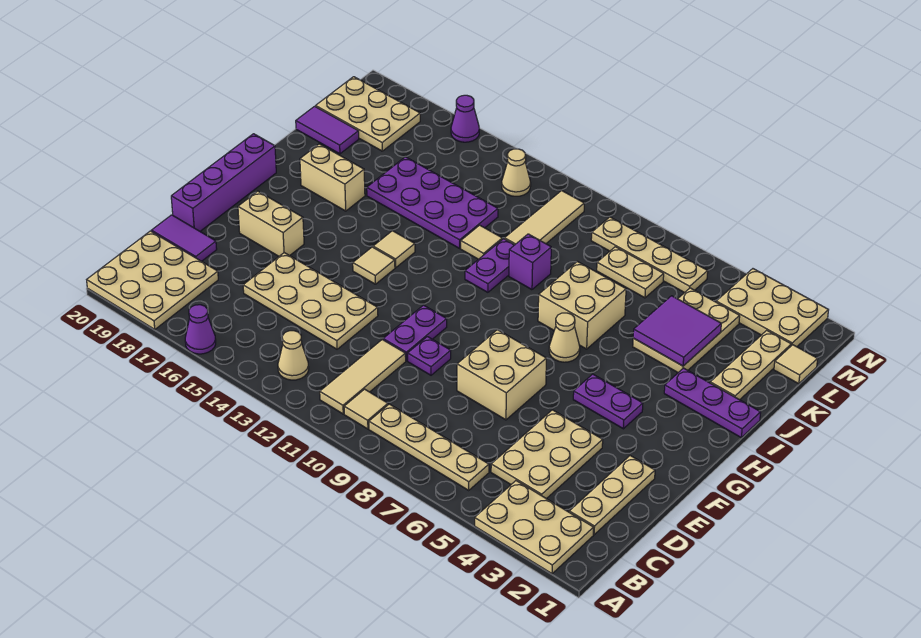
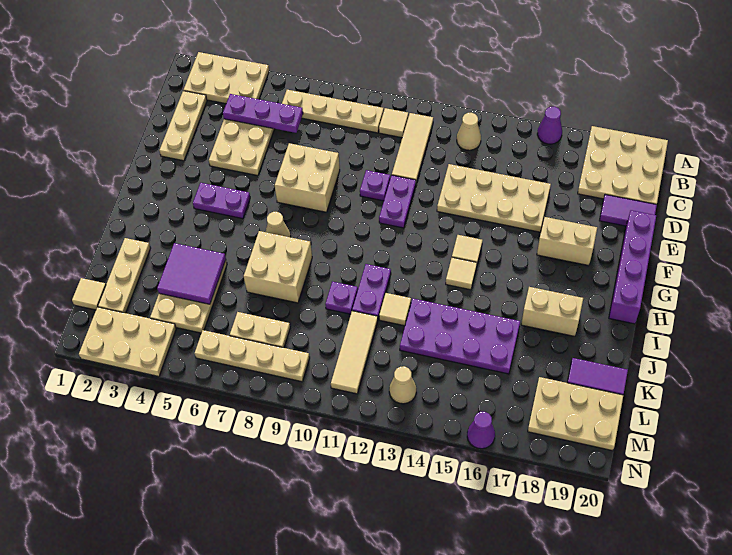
purple 1x3 plate [664,368,761,437] -> purple 1x3 plate moved to [223,94,303,133]
purple 1x1 brick [509,234,551,290] -> purple 1x1 plate [325,282,358,314]

